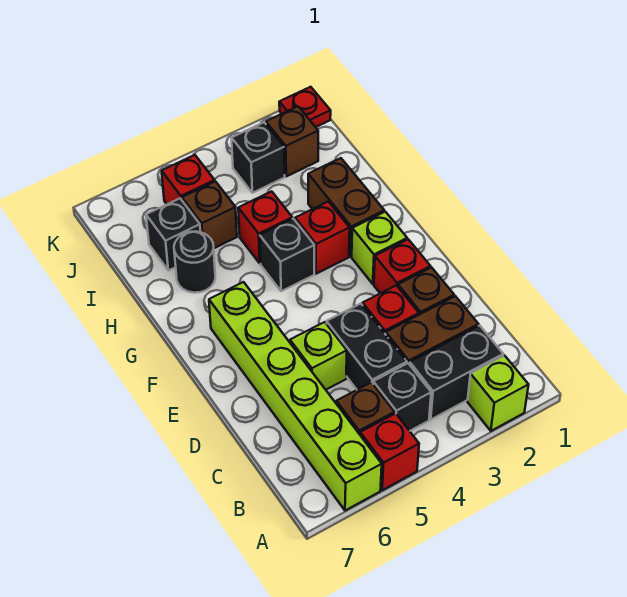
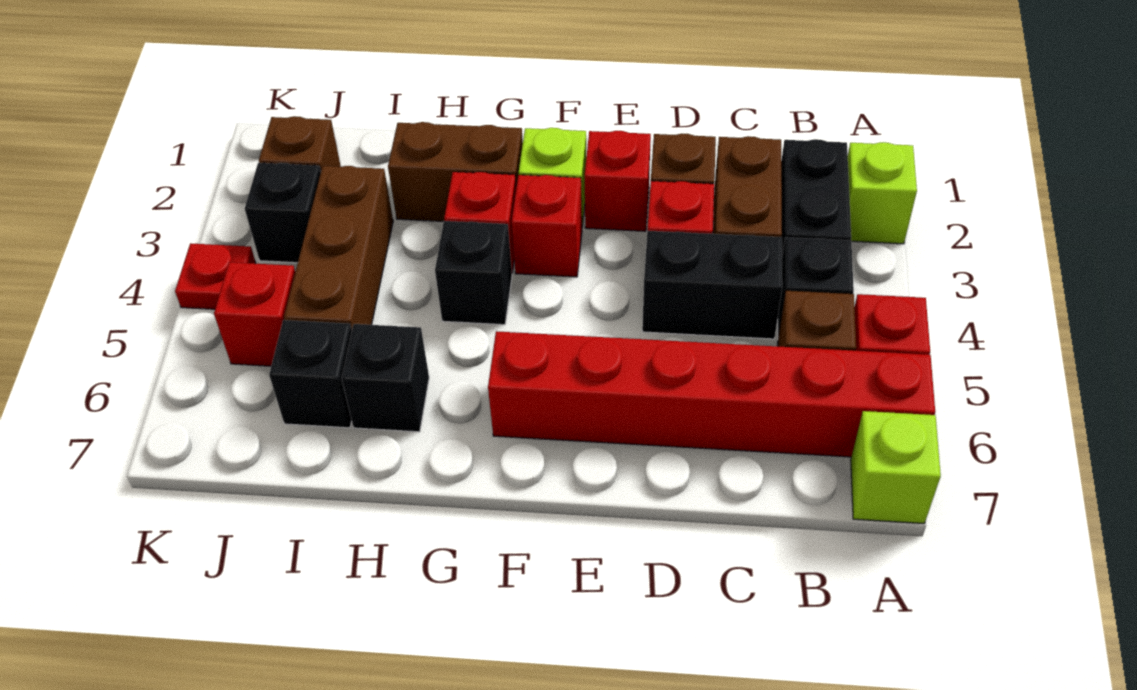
lime 1x6 brick [209,282,382,511] -> red 1x6 brick [488,331,935,457]
lime 1x1 brick [290,322,347,390] -> lime 1x1 brick moved to [851,411,941,524]
red 1x1 brick [238,191,292,263] -> red 1x1 brick moved to [512,175,582,277]
black 1x1 round brick [174,231,215,293] -> black 1x1 brick [342,324,429,432]
brown 1x1 brick [182,181,237,248] -> brown 1x3 brick [284,166,393,330]
red 1x1 plate [279,87,331,127] -> red 1x1 plate moved to [175,243,256,309]

